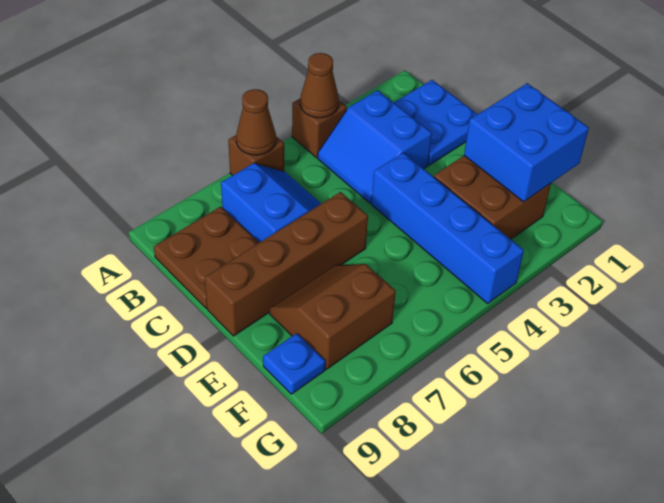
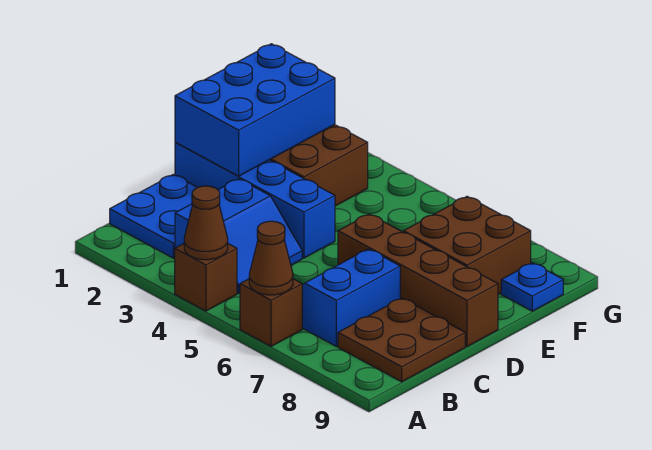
blue 1x4 brick [371,153,524,303] -> blue 1x4 brick turned to [175,142,335,258]
blue 2x2 brick [464,83,589,202] -> blue 2x3 brick [175,44,335,176]
brown 2x2 slope [270,264,396,369] -> brown 2x2 brick [403,196,531,294]

